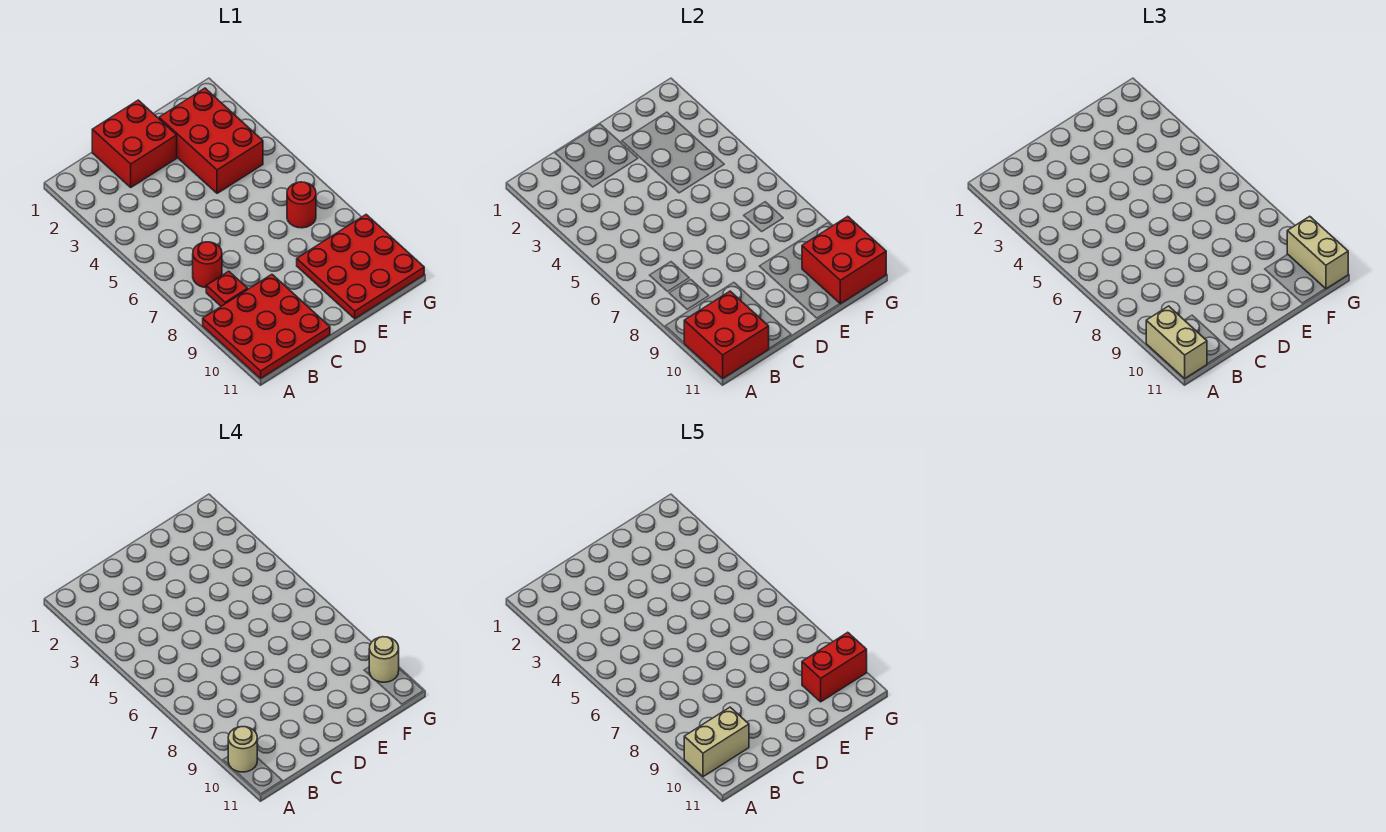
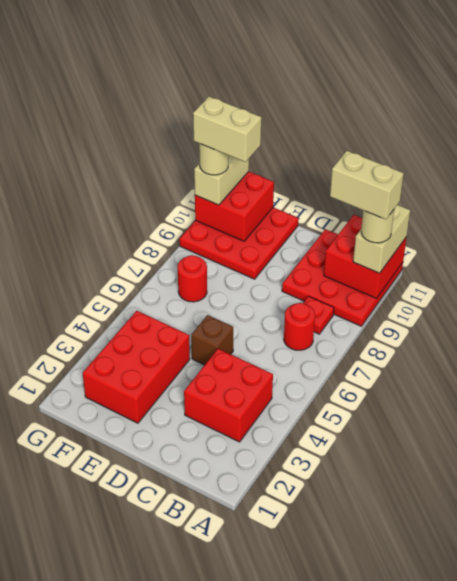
red 2x2 brick [92,100,177,187] -> red 2x2 brick moved to [184,349,273,442]
none -> brown 1x1 brick [191,315,233,365]
red 1x2 brick [802,632,867,702] -> tan 1x2 brick [193,97,261,162]

